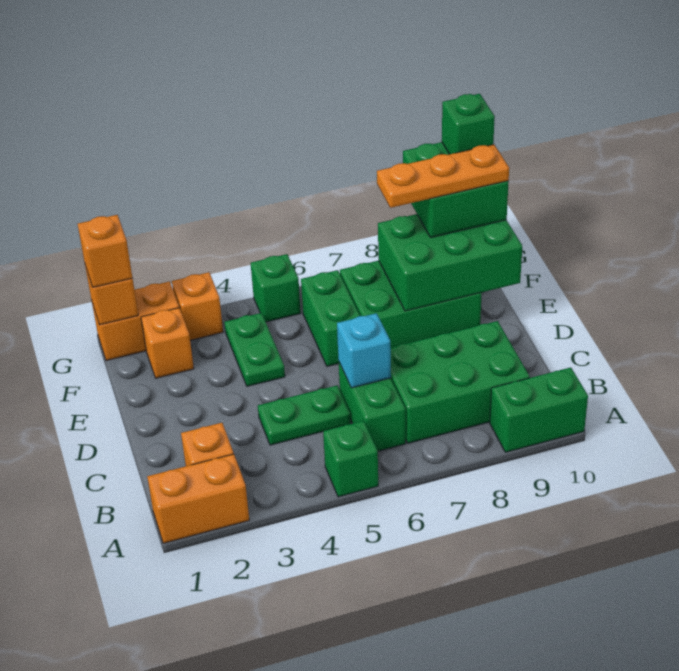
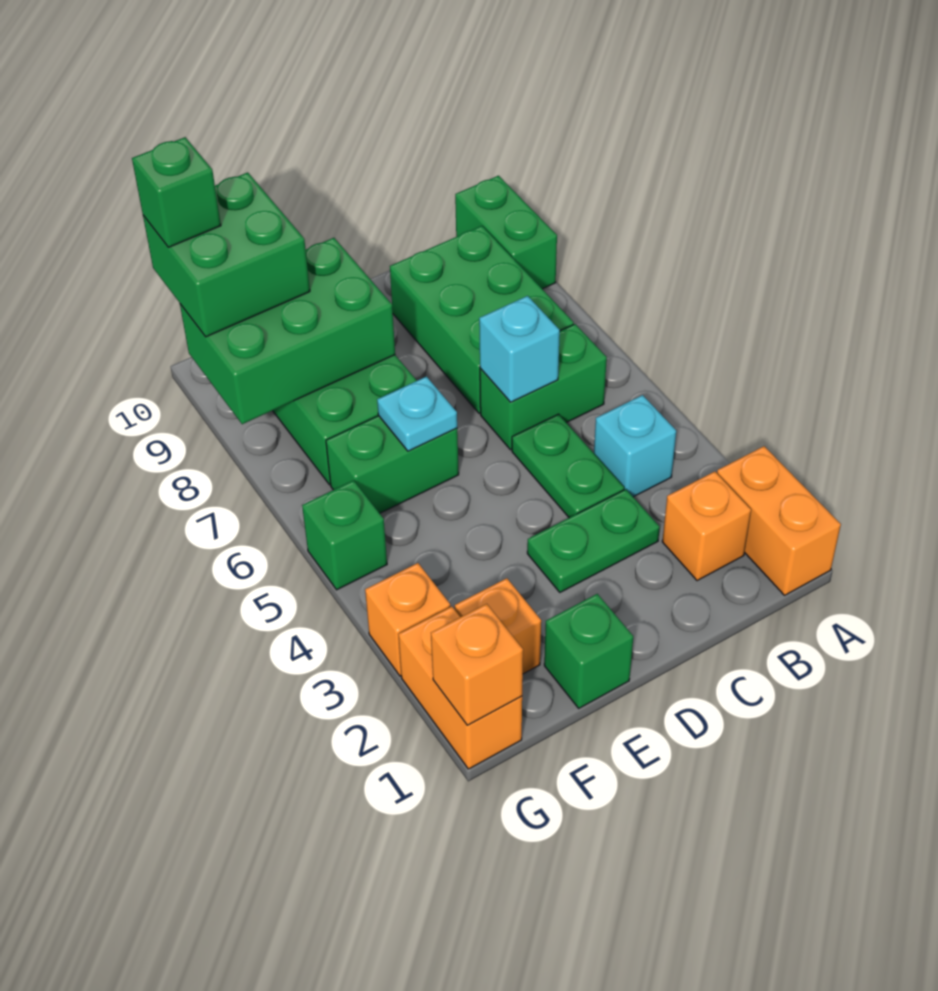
green 1x1 brick [323,421,378,497] -> green 1x1 brick moved to [544,594,633,708]
none -> cyan 1x1 brick [594,395,676,497]
green 1x2 plate [224,313,285,386] -> green 1x2 plate moved to [527,489,660,592]
none -> cyan 1x1 plate [377,376,457,451]
green 2x3 brick [378,214,522,311] -> green 2x3 brick turned to [180,238,395,424]
orange 1x3 plate [377,144,509,208] -> none
orange 1x1 brick [78,215,132,287] -> none

